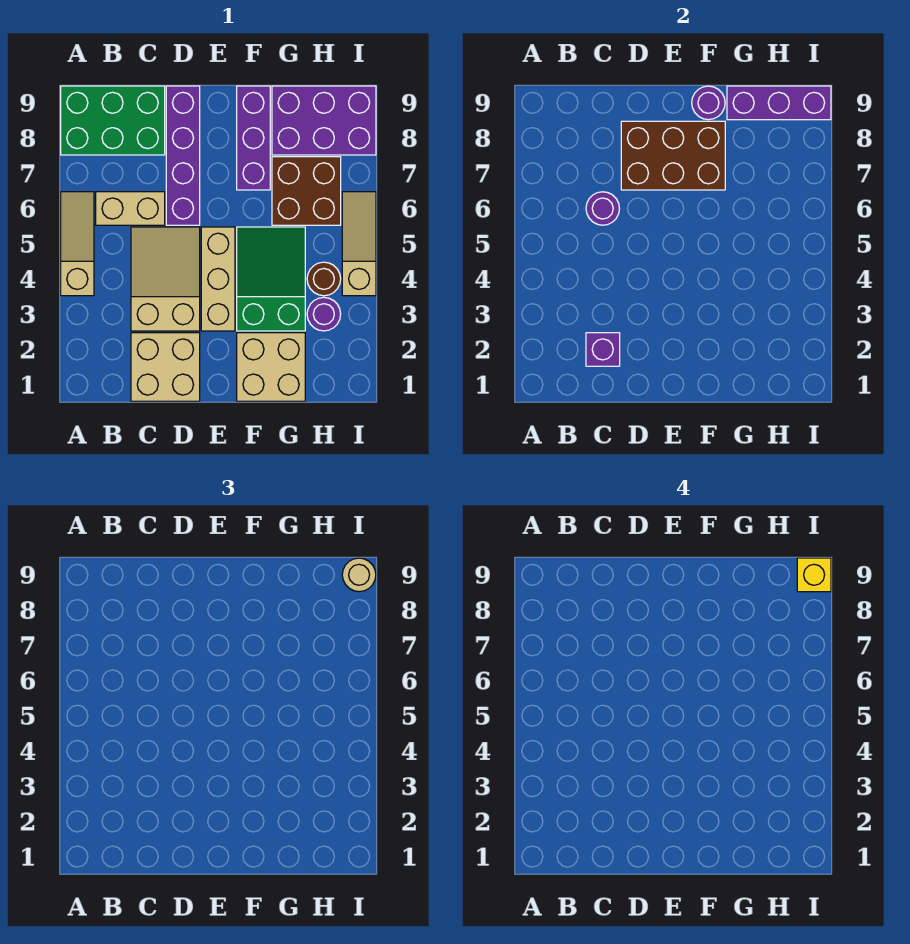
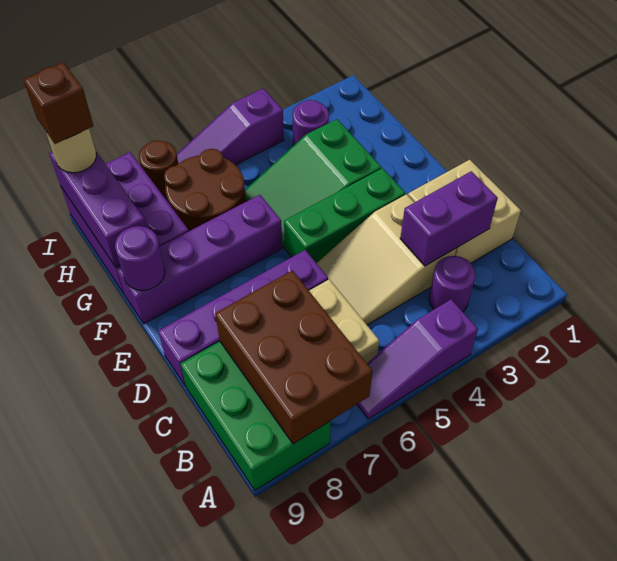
tan 1x3 slope [61,192,94,296] -> purple 1x3 slope [357,299,478,419]
purple 1x1 brick [586,333,620,366] -> purple 1x2 brick [400,171,498,266]
purple 1x1 round brick [586,192,619,225] -> purple 1x1 round brick moved to [429,256,475,312]
brown 2x3 brick [621,121,725,190] -> brown 2x3 brick moved to [215,270,372,444]
tan 1x3 brick [201,227,235,331] -> green 1x3 brick [284,168,405,263]
tan 2x2 brick [237,333,305,401] -> none
purple 1x3 brick [237,86,270,190] -> purple 1x4 brick [117,195,282,324]
brown 2x2 brick [272,157,341,225] -> brown 2x2 round brick [164,149,246,231]
brown 1x1 round brick [307,262,341,296] -> brown 1x1 round brick moved to [139,140,178,199]
tan 1x3 slope [342,192,376,296] -> purple 1x3 slope [177,88,284,165]
yellow 1x1 brick [797,558,831,592] -> brown 1x1 brick [24,62,93,144]

